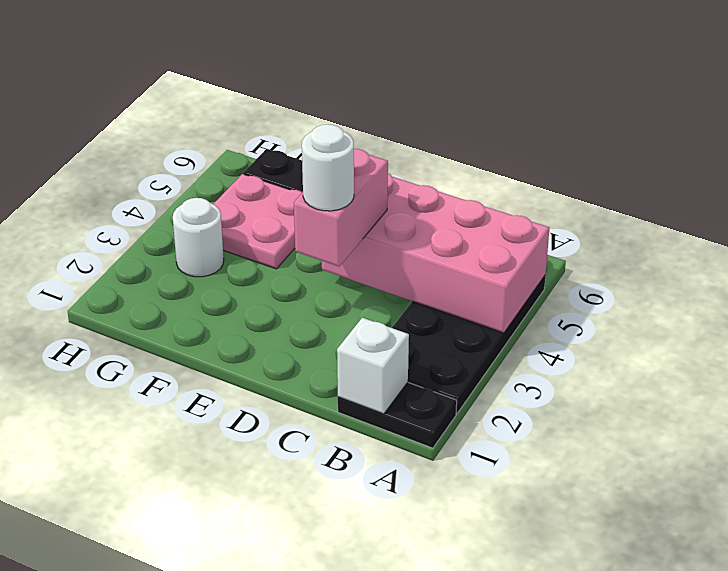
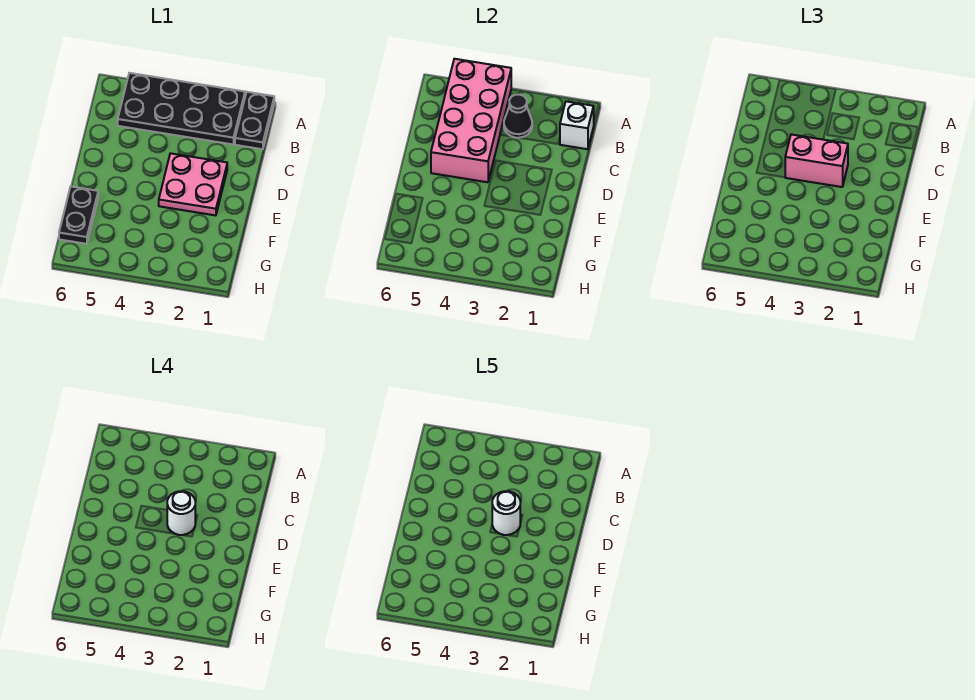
none -> black 1x1 cone [504,94,532,138]
pink 2x2 plate [214,174,302,269] -> pink 2x2 plate moved to [159,153,227,215]
white 1x1 round brick [173,198,224,277] -> white 1x1 round brick moved to [492,491,520,535]

